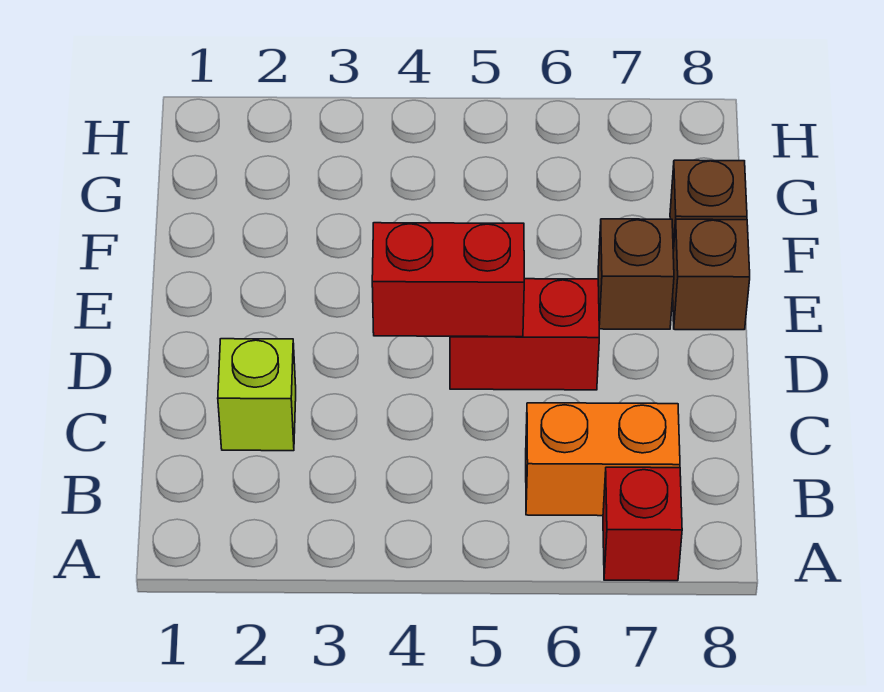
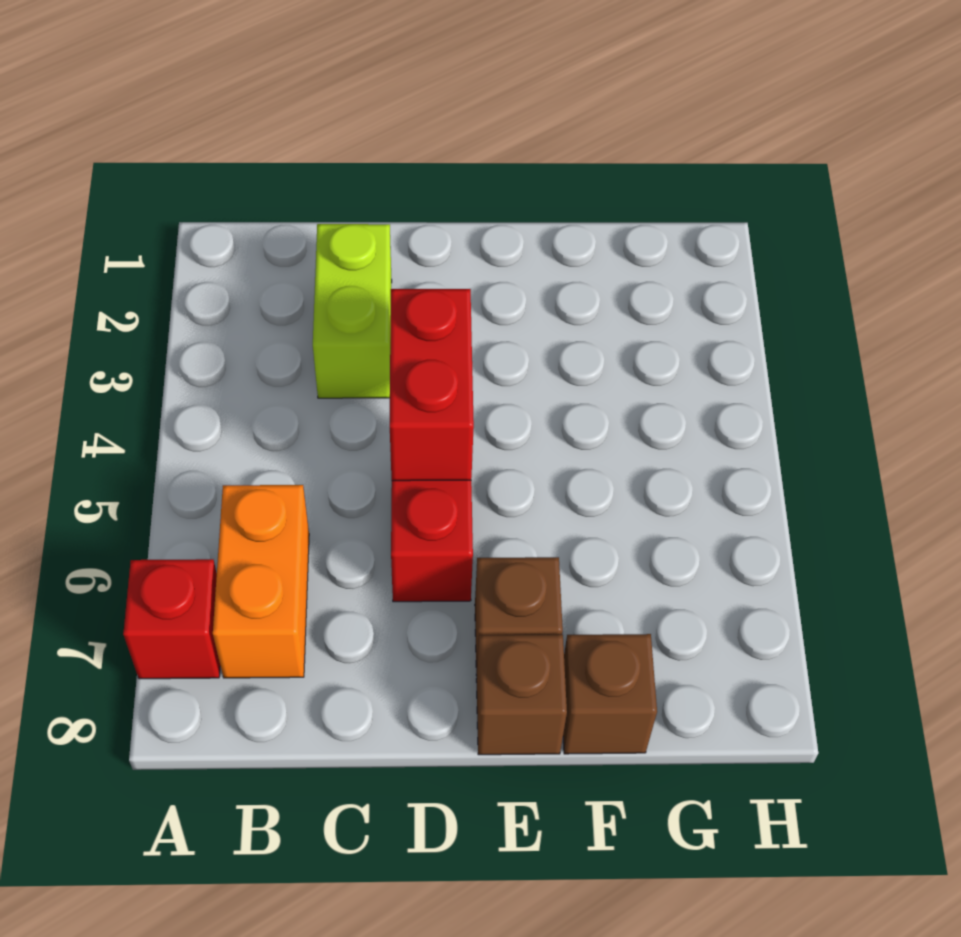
lime 1x1 brick [218,339,296,451] -> lime 1x2 brick [313,224,392,398]

